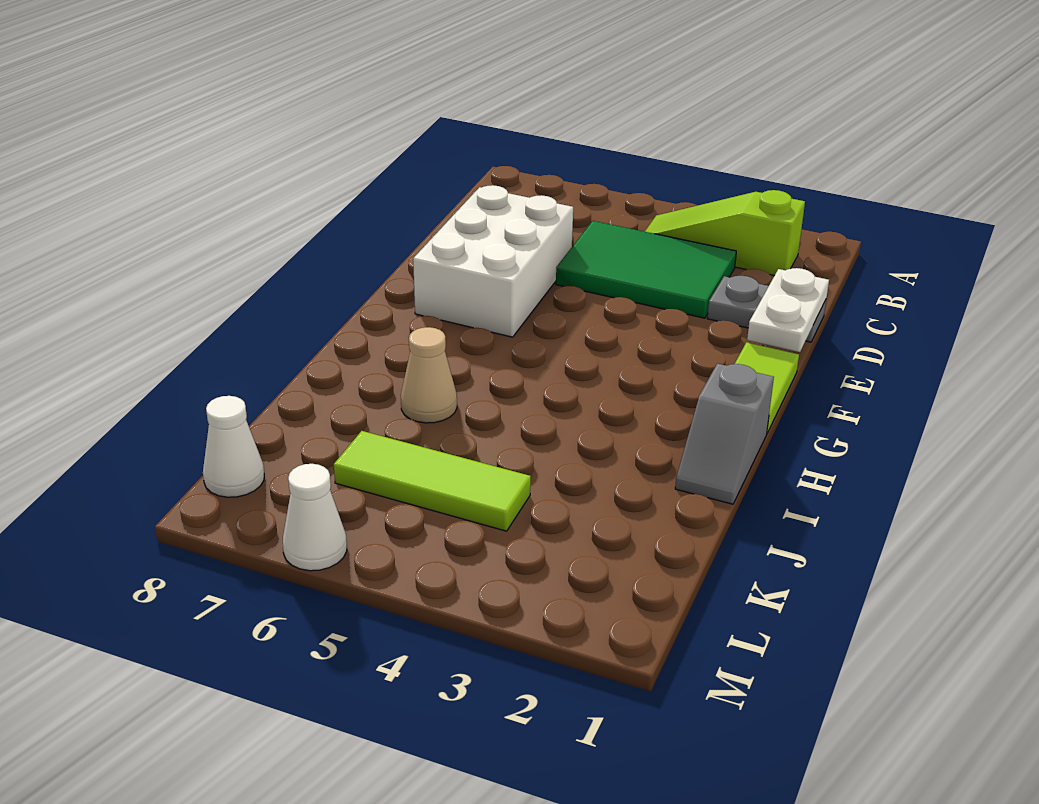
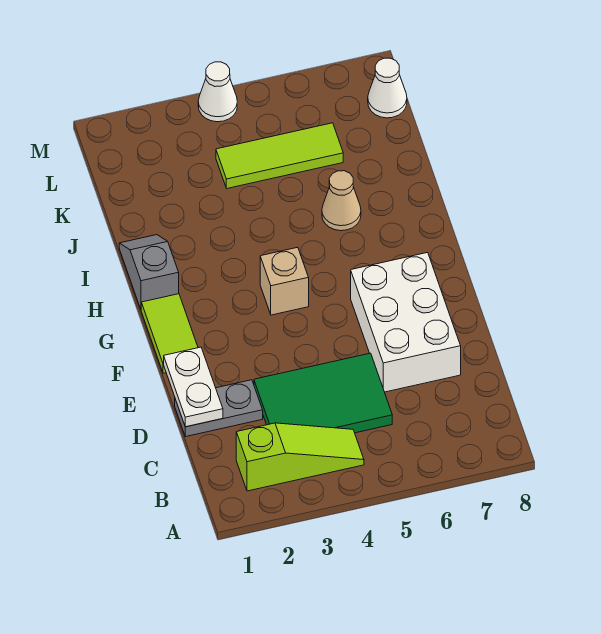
none -> tan 1x1 brick [260,247,309,315]
white 1x1 cone [283,464,347,571] -> white 1x1 cone moved to [198,62,237,122]

